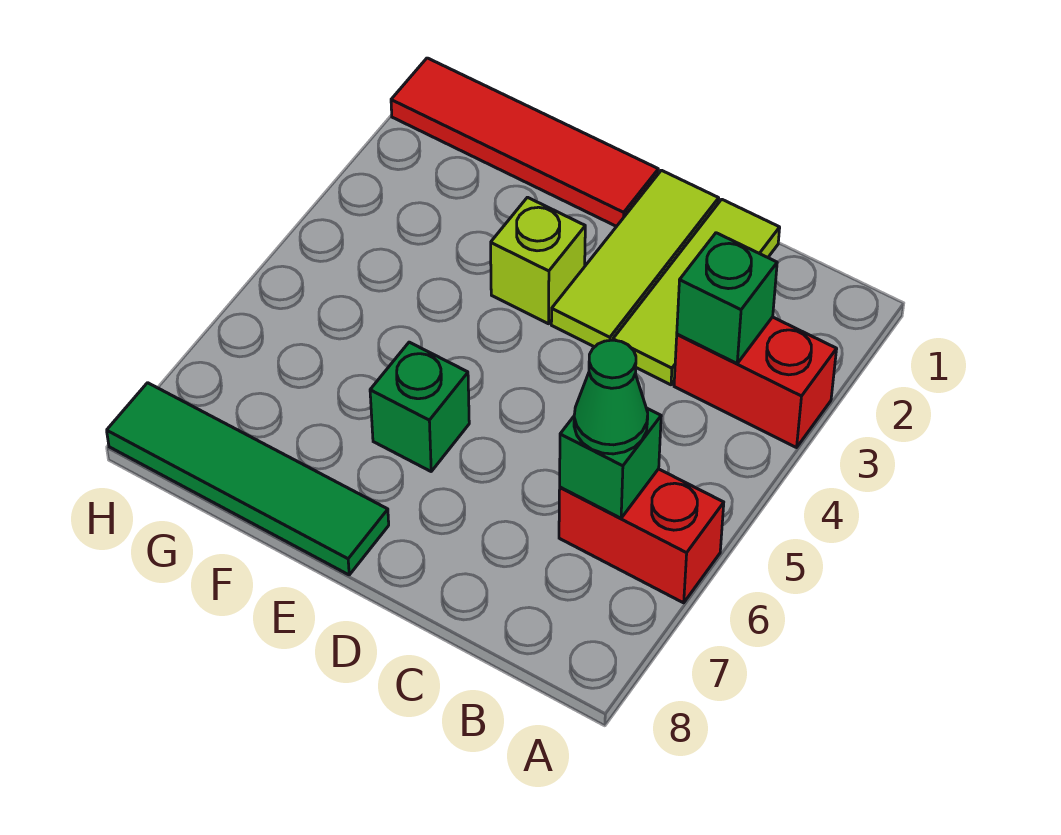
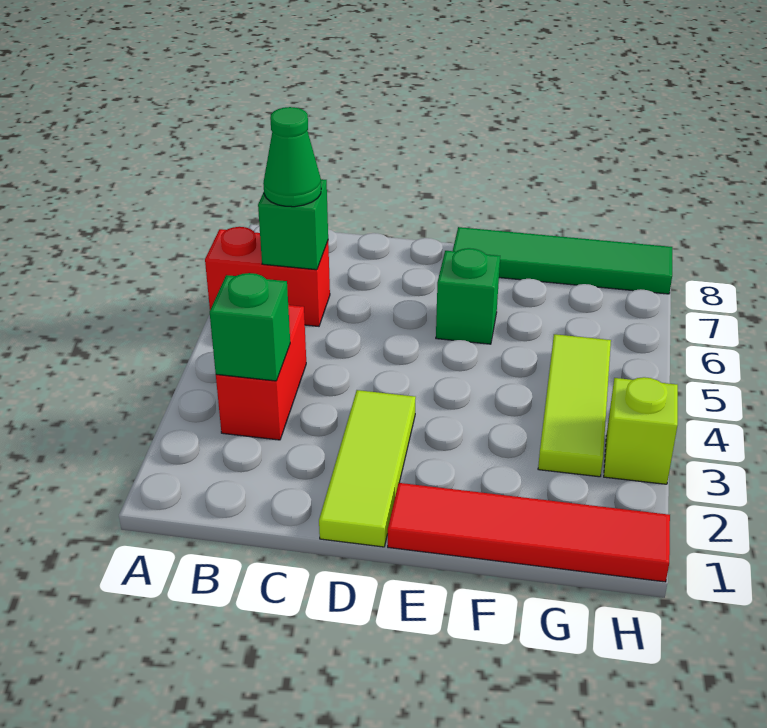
red 1x2 brick [674,317,837,448] -> red 1x2 brick turned to [216,305,306,440]
lime 1x3 tile [613,199,780,385] -> lime 1x3 tile moved to [538,334,611,477]
lime 1x1 brick [491,197,585,324] -> lime 1x1 brick moved to [604,377,678,484]

